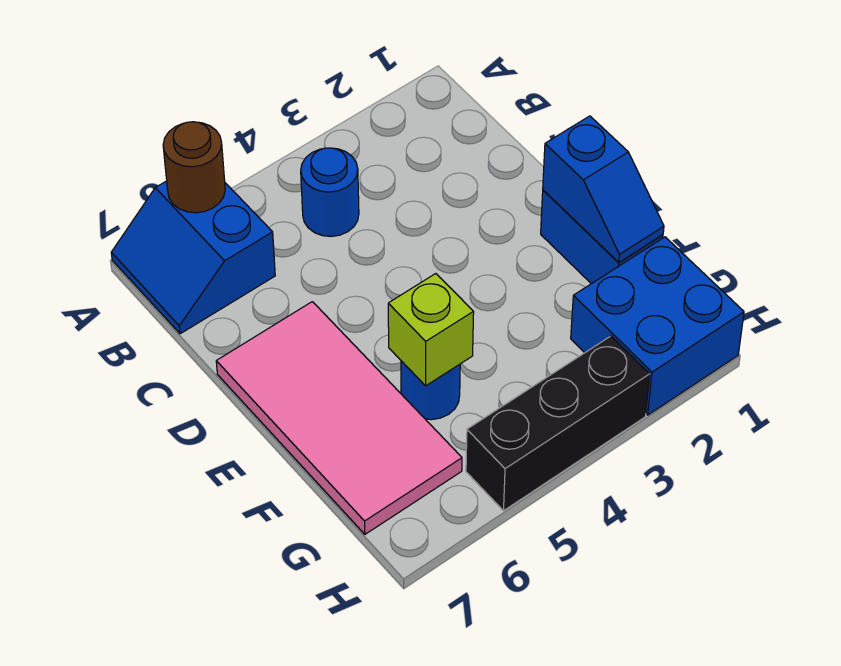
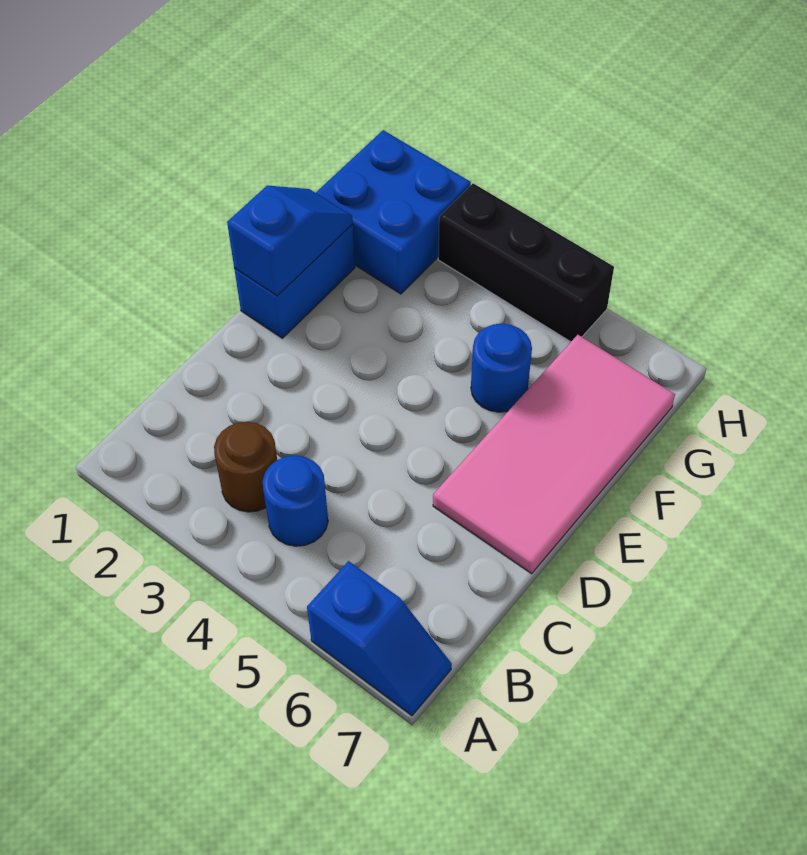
blue 2x2 slope [111,181,275,334] -> blue 1x2 slope [307,561,452,716]
brown 1x1 round brick [163,122,225,213] -> brown 1x1 round brick moved to [214,422,277,512]
lime 1x1 brick [388,274,474,386] -> none

